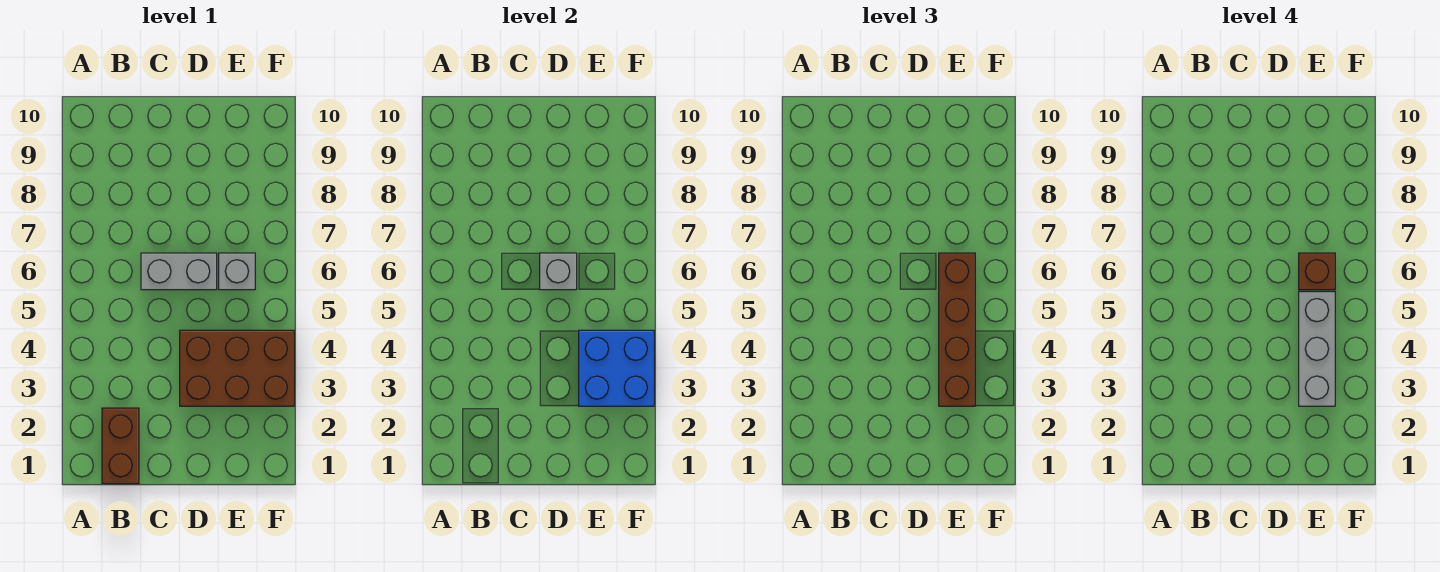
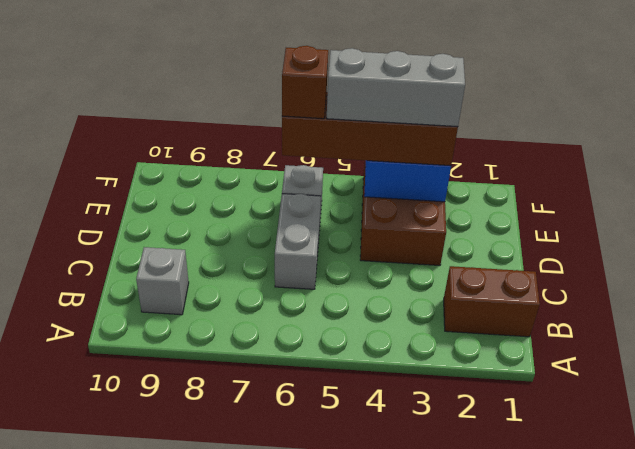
grey 1x1 brick [540,253,577,290] -> grey 1x1 brick moved to [136,247,189,315]

